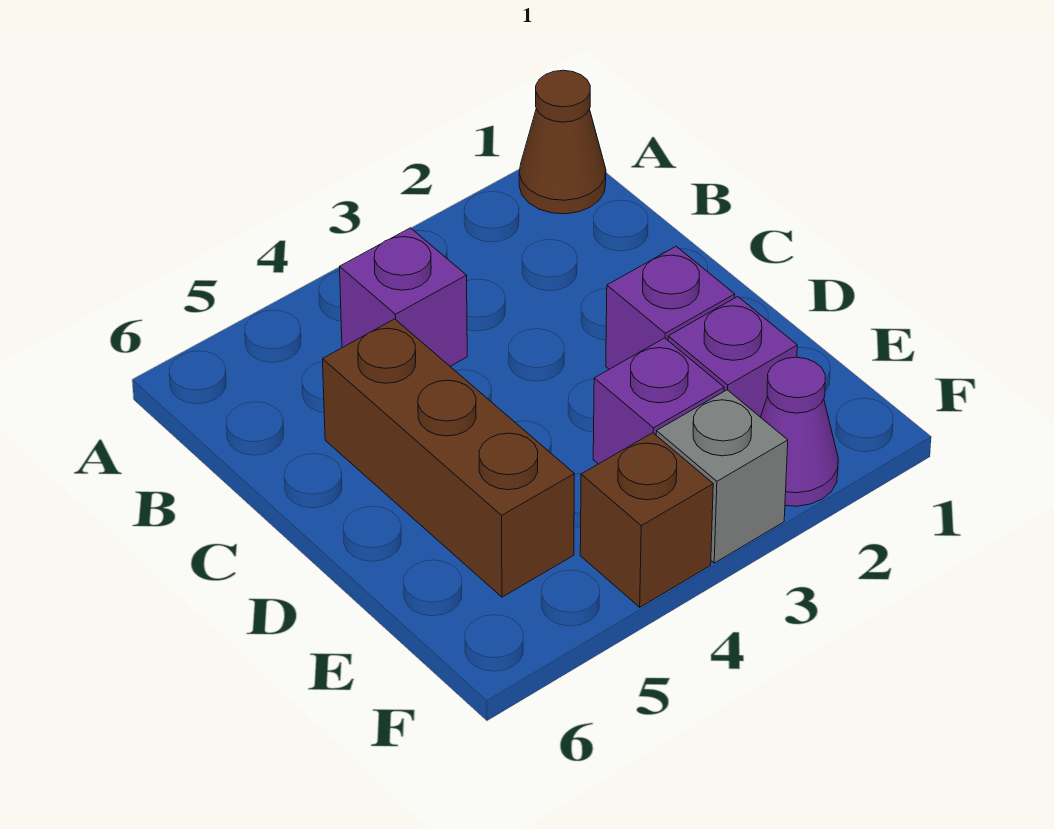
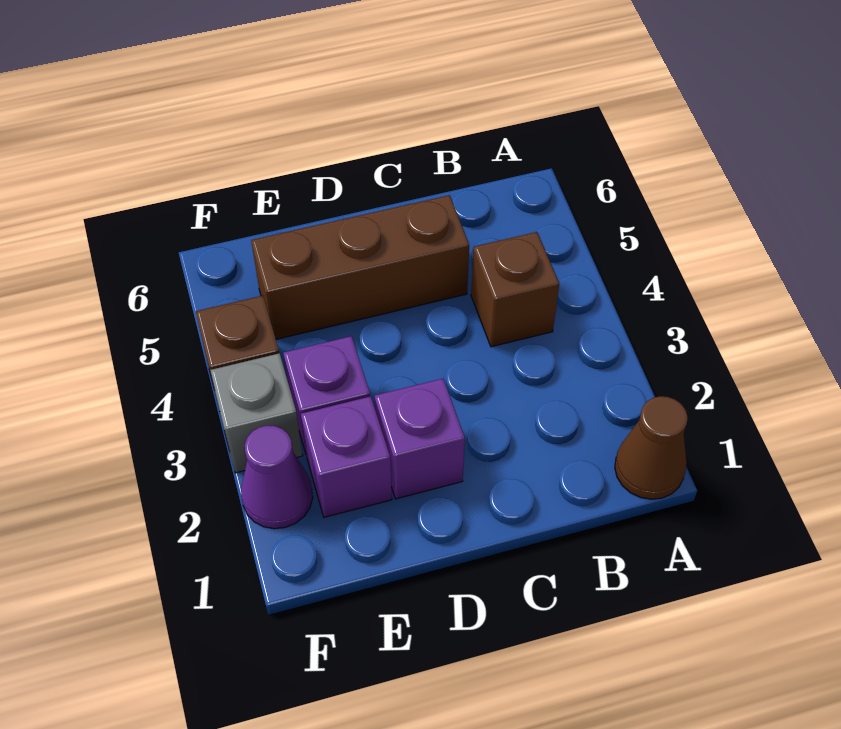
purple 1x1 brick [340,228,467,366] -> brown 1x1 brick [471,232,559,347]

